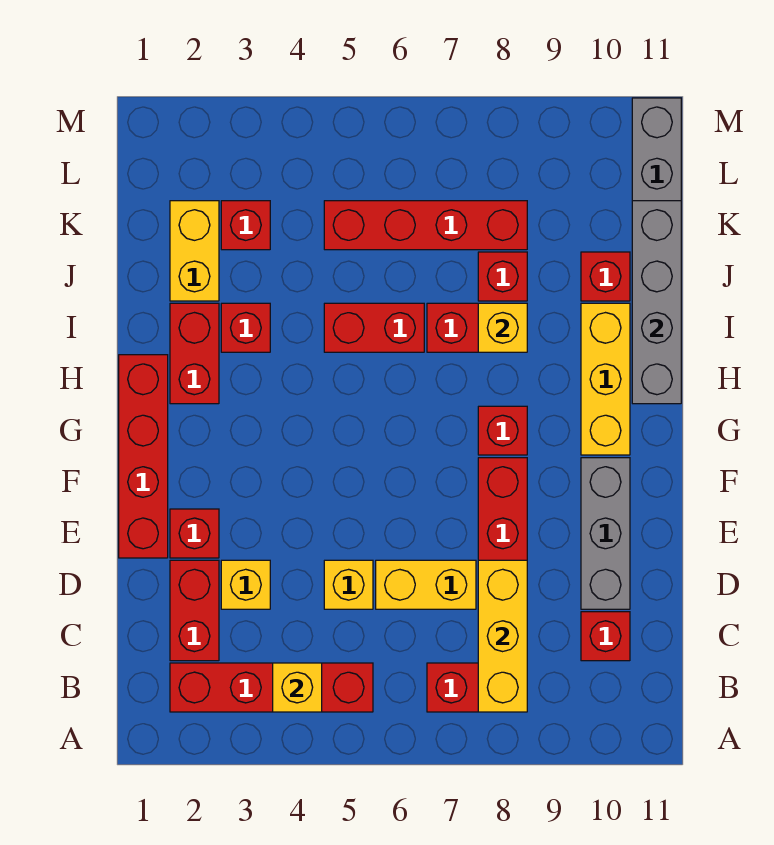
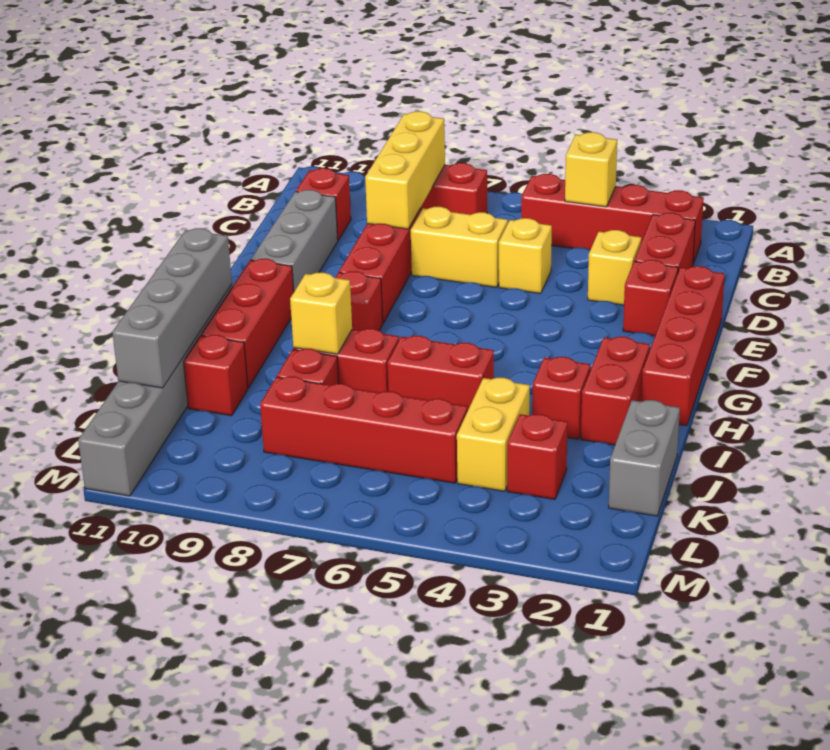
yellow 1x3 brick [581,303,630,455] -> red 1x3 brick [201,259,294,388]
none -> grey 1x2 brick [609,400,680,516]
yellow 1x2 brick [170,201,219,301] -> yellow 1x2 brick moved to [457,378,530,491]

